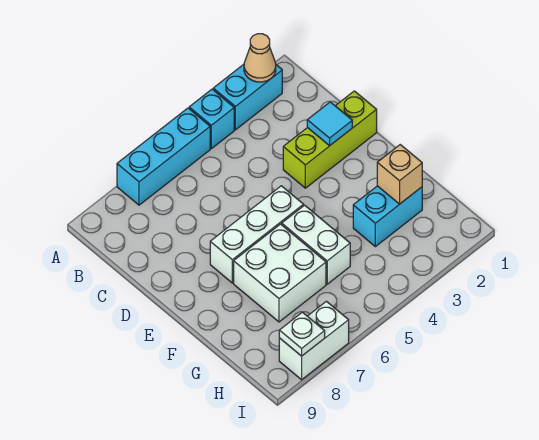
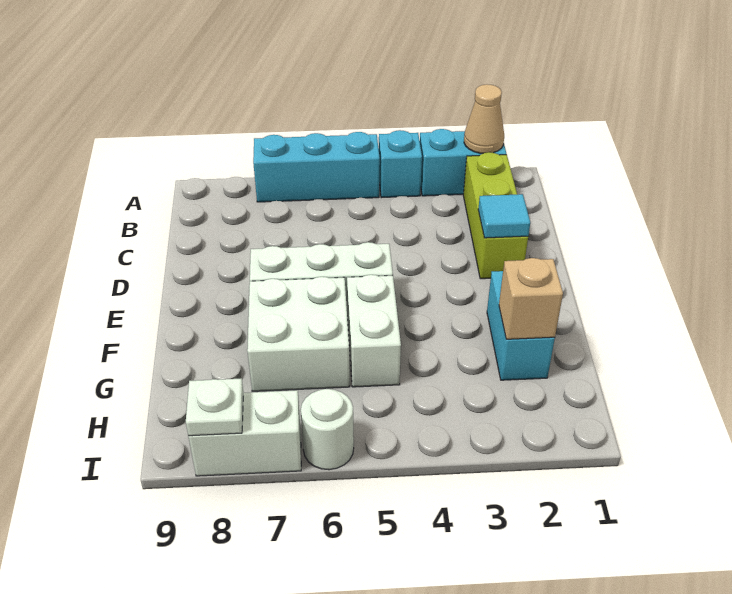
lime 1x3 brick [283,91,377,188] -> lime 1x3 brick turned to [463,152,528,279]
cyan 1x2 brick [353,186,422,247] -> cyan 1x2 brick turned to [487,271,555,380]
none -> white 1x1 round brick [301,389,354,470]

